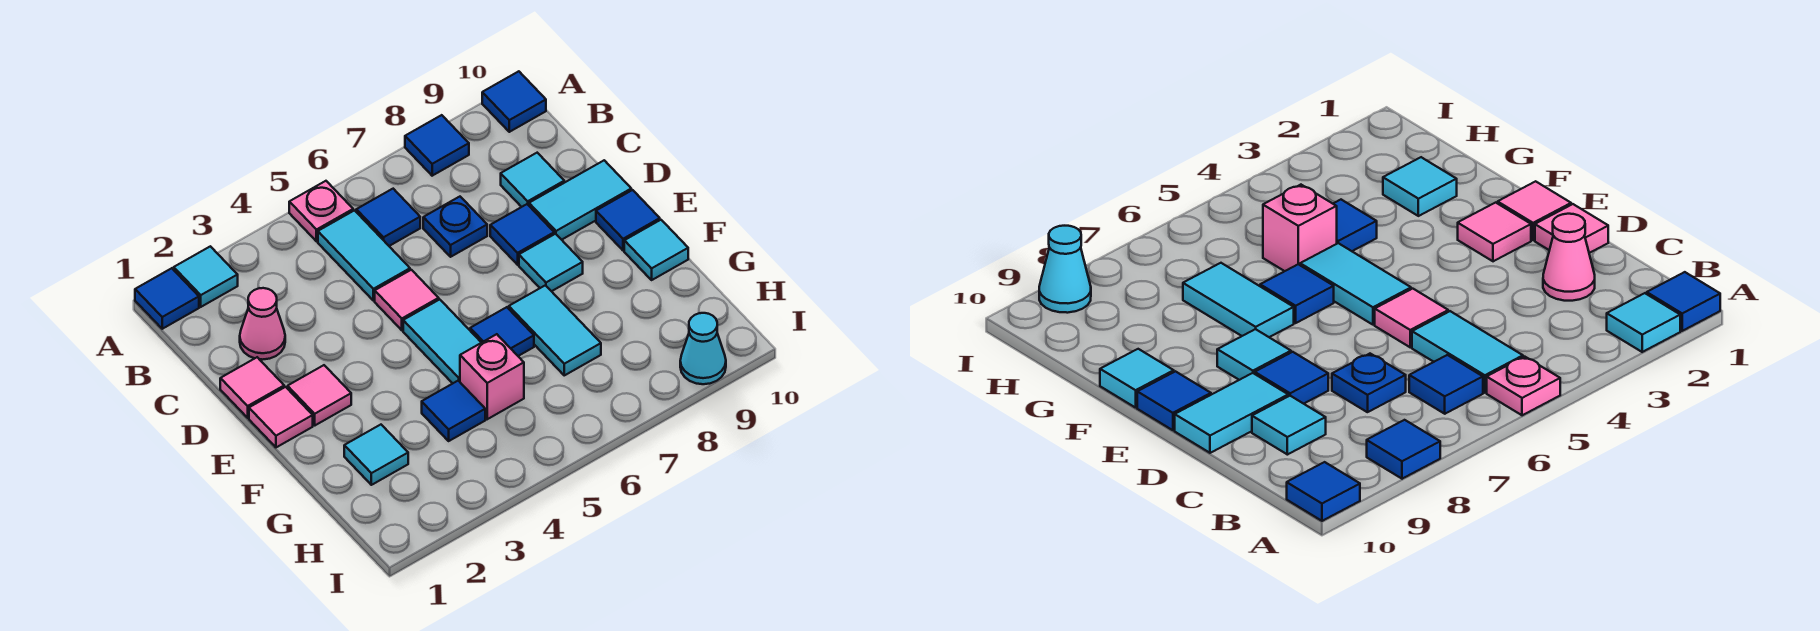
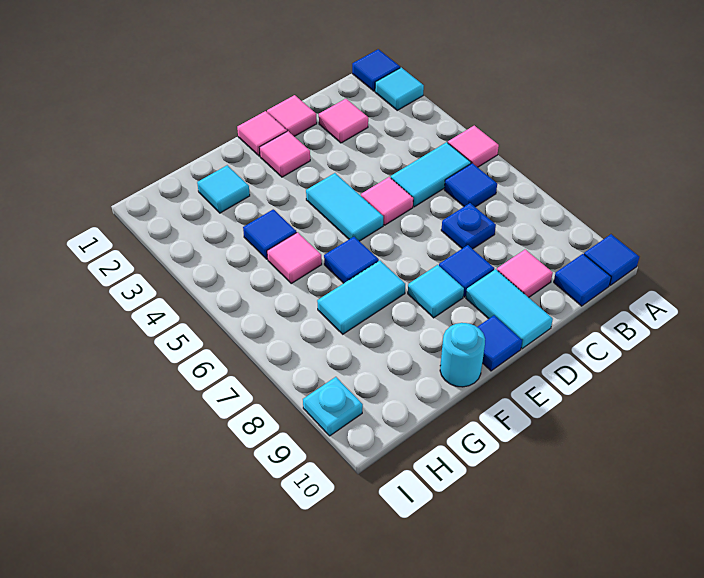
pink 1x1 plate [289,181,353,241] -> pink 1x1 tile [448,126,499,167]
blue 1x1 tile [405,115,469,176] -> blue 1x1 tile moved to [554,254,611,306]
pink 1x1 cone [240,288,285,360] -> pink 1x1 tile [319,99,368,143]
cyan 1x1 tile [501,153,564,207] -> pink 1x1 tile [497,249,553,297]
cyan 1x2 tile [403,299,481,383] -> cyan 1x2 tile turned to [306,173,383,241]
cyan 1x1 tile [624,220,688,280] -> cyan 1x1 round brick [440,323,485,387]
pink 1x1 brick [460,334,524,419] -> pink 1x1 tile [267,232,322,283]
cyan 1x1 cone [680,313,726,384] -> cyan 1x1 plate [303,377,363,436]

